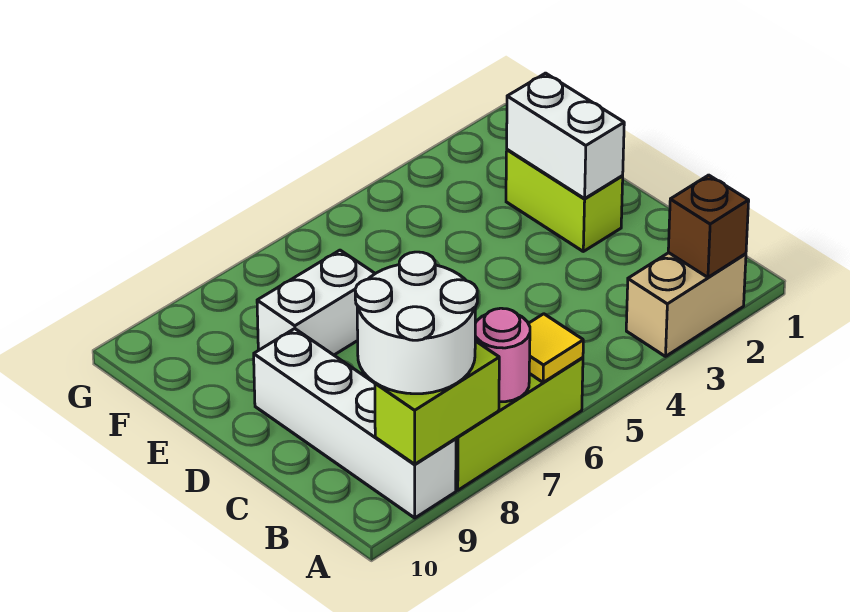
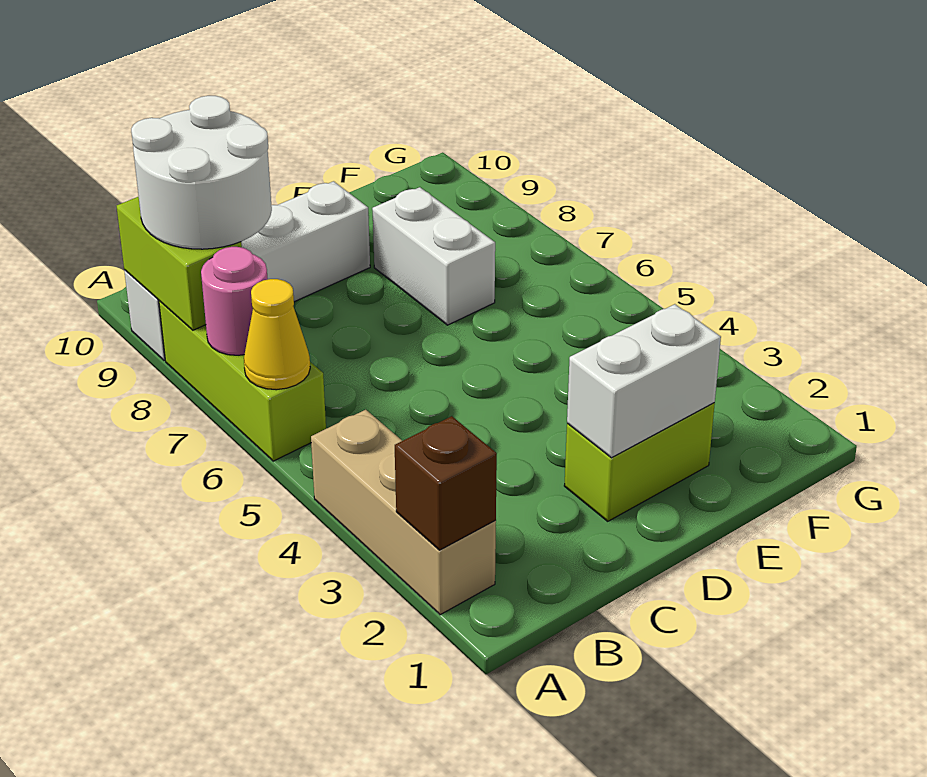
tan 1x2 brick [626,253,746,356] -> tan 1x3 brick [311,410,496,615]
yellow 1x1 tile [528,314,583,382] -> yellow 1x1 cone [244,279,310,390]

